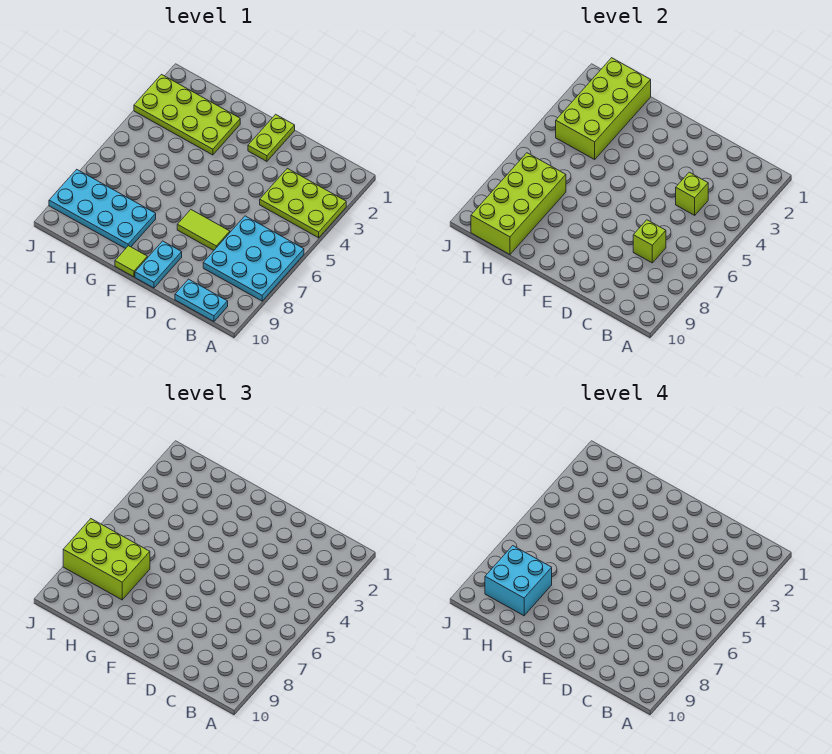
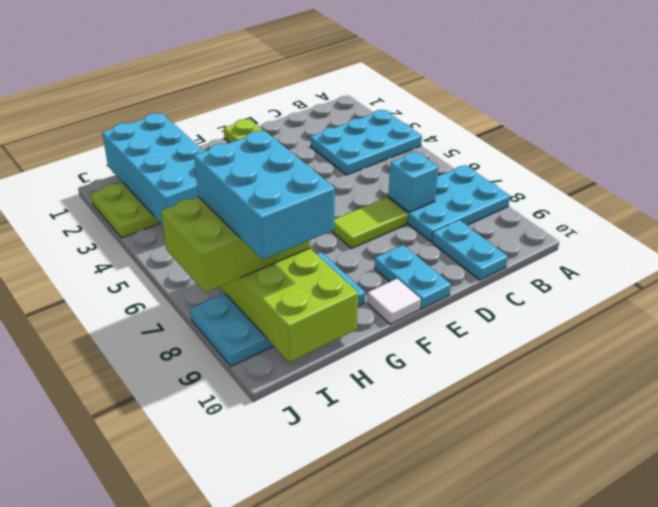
lime 2x3 plate [260,168,346,238] -> cyan 2x3 plate [311,110,422,175]
cyan 3x3 plate [203,216,304,301] -> cyan 2x3 plate [388,165,510,242]
cyan 1x2 plate [175,279,228,321] -> cyan 1x2 plate turned to [432,220,508,280]
lime 1x1 brick [676,172,708,215] -> none
lime 1x1 brick [633,220,666,263] -> cyan 1x1 brick [388,152,438,212]
lime 1x1 tile [115,246,147,277] -> white 1x1 tile [367,279,421,324]
lime 2x4 brick [556,58,651,159] -> cyan 2x4 brick [102,113,204,225]
cyan 2x2 brick [485,546,552,616] -> cyan 2x3 brick [194,131,335,260]

